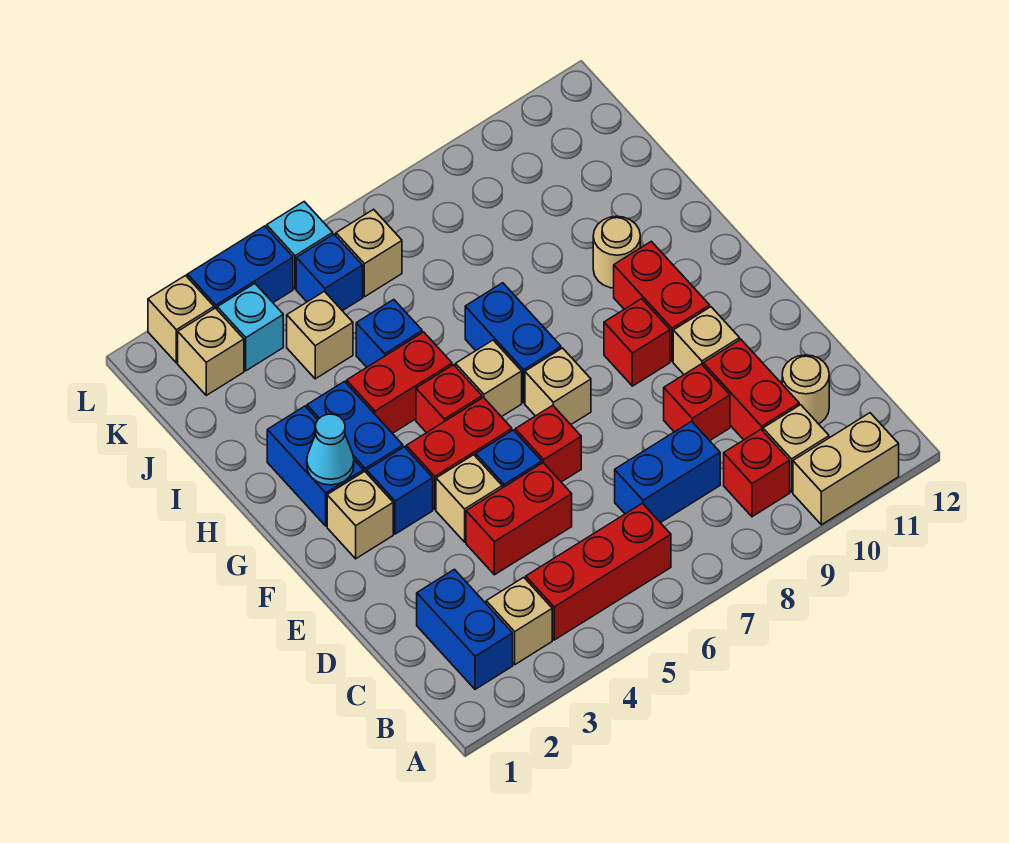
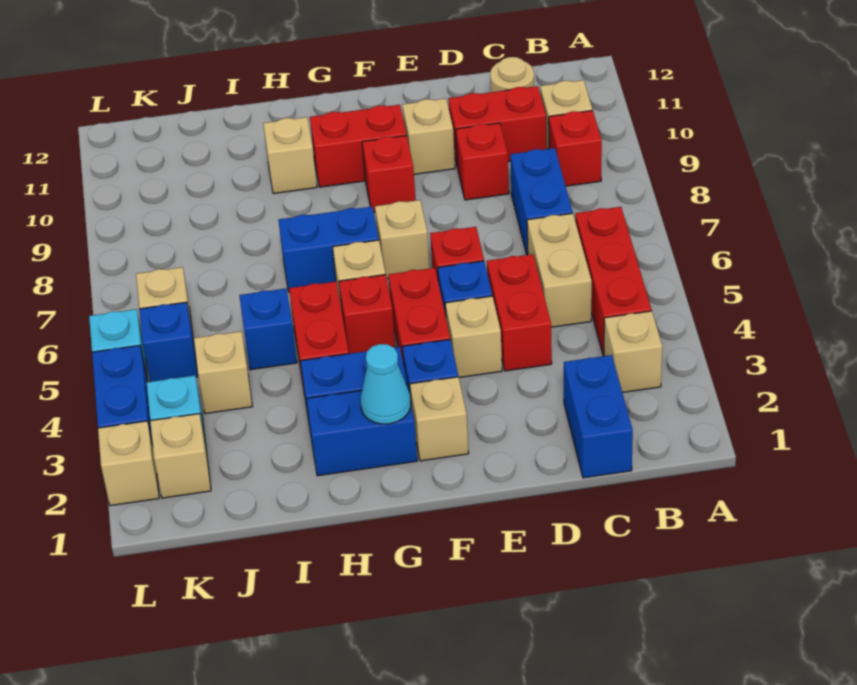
tan 1x2 brick [793,413,899,525] -> tan 1x2 brick moved to [527,213,592,327]
blue 1x2 brick [417,569,513,689] -> blue 1x2 brick turned to [564,355,633,478]
tan 1x1 round brick [593,216,640,288] -> tan 1x1 brick [263,117,317,194]

